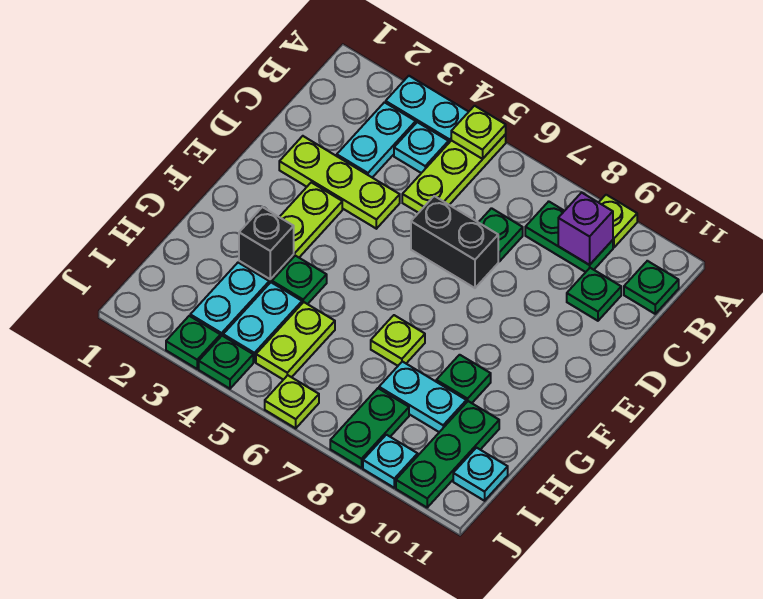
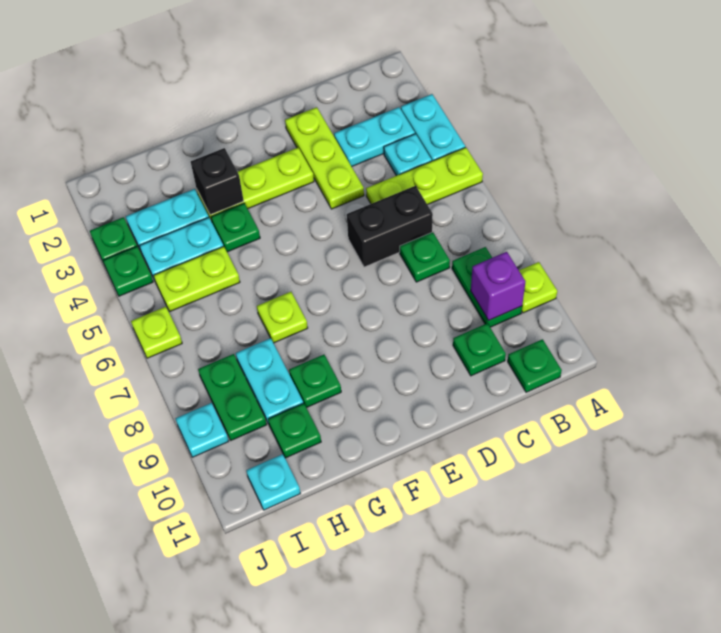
lime 1x1 plate [451,106,506,159] -> none
black 1x2 brick [411,196,498,288] -> black 1x2 brick turned to [347,186,433,267]
green 1x3 plate [396,401,499,507] -> green 1x1 plate [268,403,321,458]
green 1x2 plate [330,388,409,468] -> green 1x2 plate turned to [198,354,267,440]

